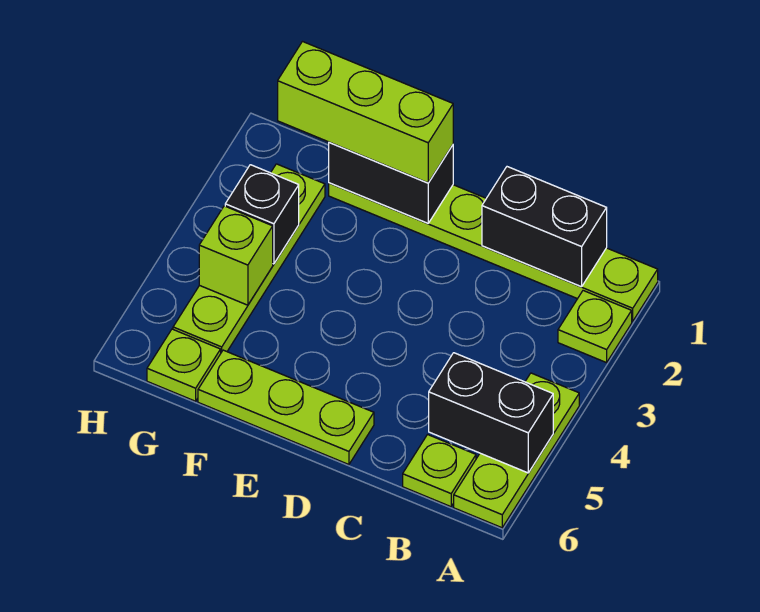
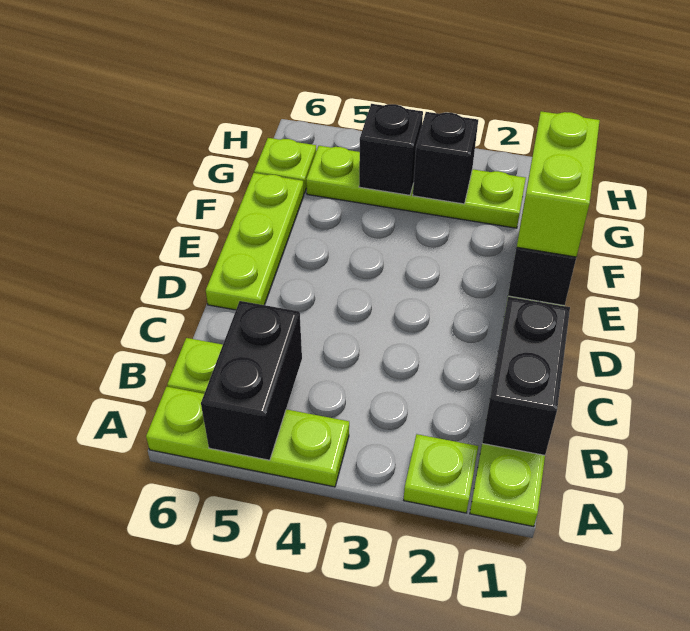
lime 1x3 brick [278,42,453,183] -> lime 1x2 brick [517,111,600,257]
lime 1x1 brick [199,206,273,305] -> black 1x1 brick [359,104,423,195]

